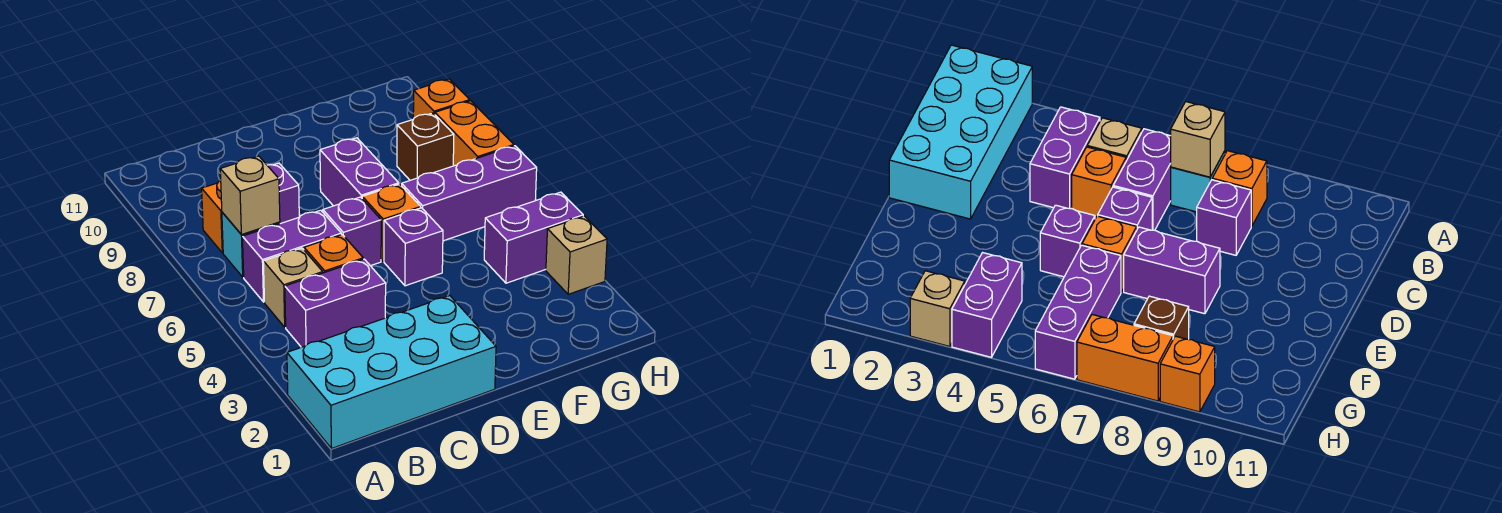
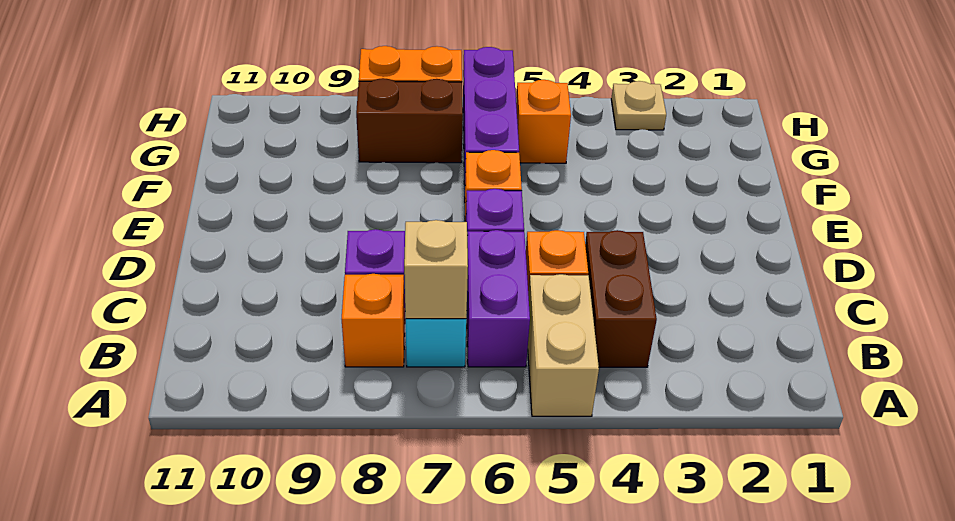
cyan 2x4 brick [287,296,496,449] -> none
purple 1x2 brick [285,259,386,347] -> brown 1x2 brick [585,230,657,367]
tan 1x1 brick [263,248,323,327] -> tan 1x2 brick [528,274,599,416]
purple 1x1 brick [384,208,443,286] -> none
purple 1x2 brick [320,138,399,206] -> none
purple 1x2 brick [484,192,583,283] -> none
brown 1x1 brick [397,113,454,180] -> brown 1x2 brick [356,78,463,163]
tan 1x1 brick [546,216,607,294] -> tan 1x1 plate [611,81,666,130]
orange 1x1 brick [413,79,470,119] -> orange 1x1 brick moved to [516,80,571,163]

